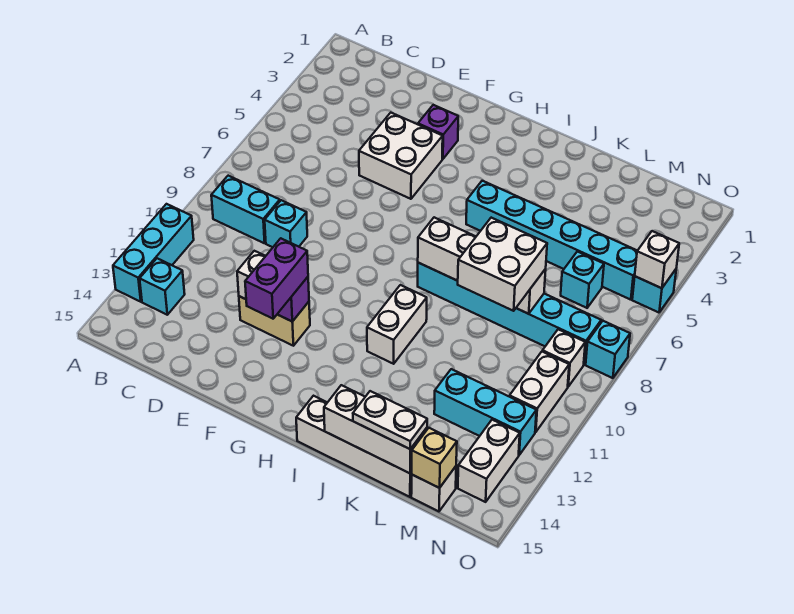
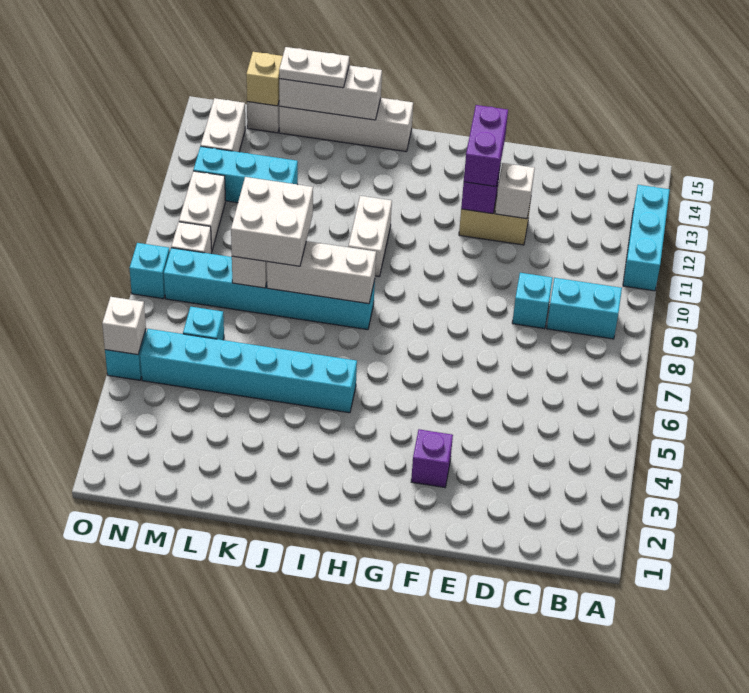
cyan 1x1 brick [140,258,185,315] -> none
white 2x2 brick [359,113,443,199] -> none

